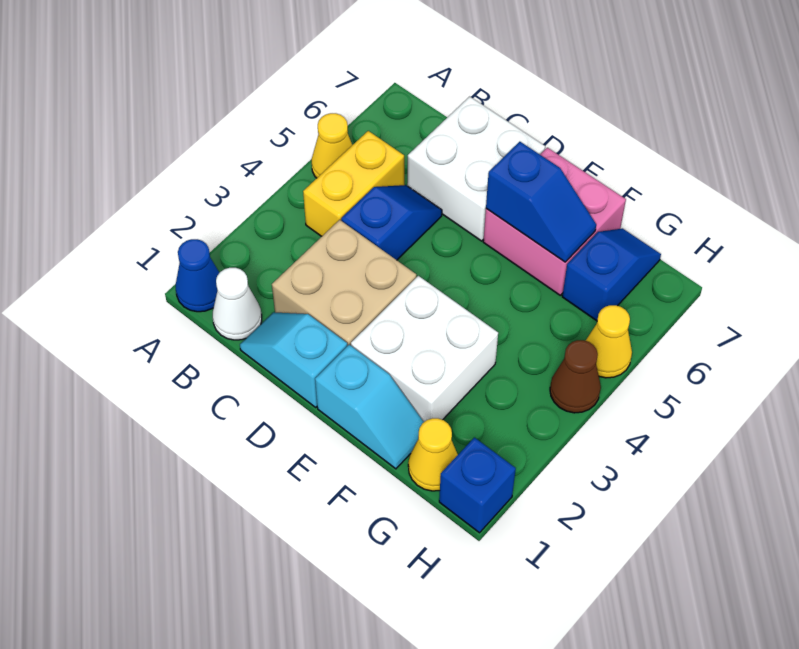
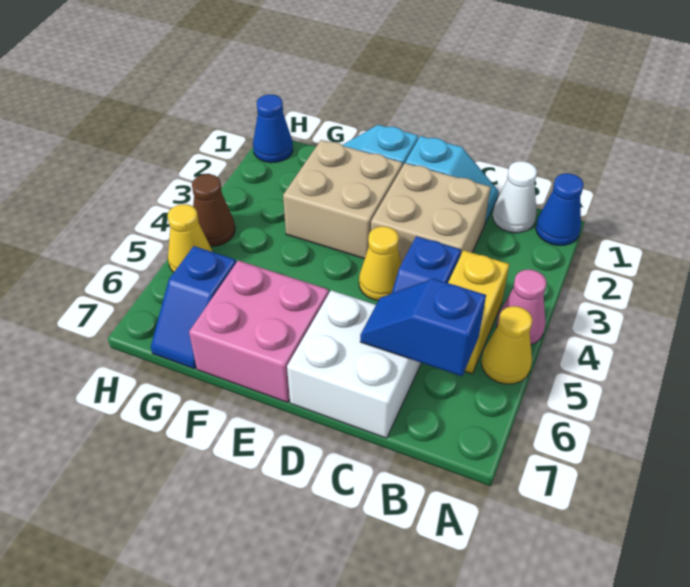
none -> pink 1x1 cone [496,270,547,345]
white 2x2 brick [351,276,498,422] -> tan 2x2 brick [283,140,403,259]
blue 1x2 slope [486,142,596,262] -> blue 1x2 slope moved to [360,279,486,376]
yellow 1x1 cone [408,418,458,491] -> yellow 1x1 cone moved to [359,226,402,300]
blue 1x1 brick [439,437,516,533] -> blue 1x1 cone [253,94,293,163]

